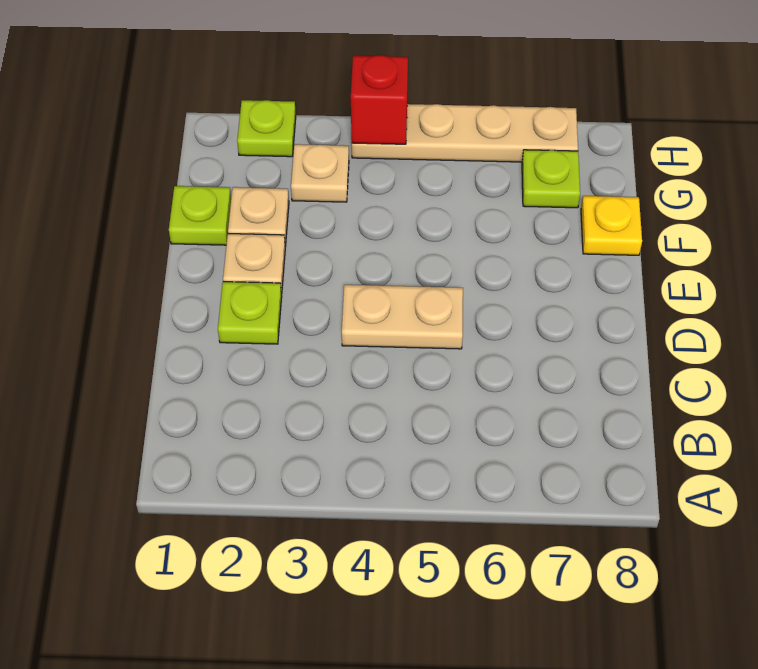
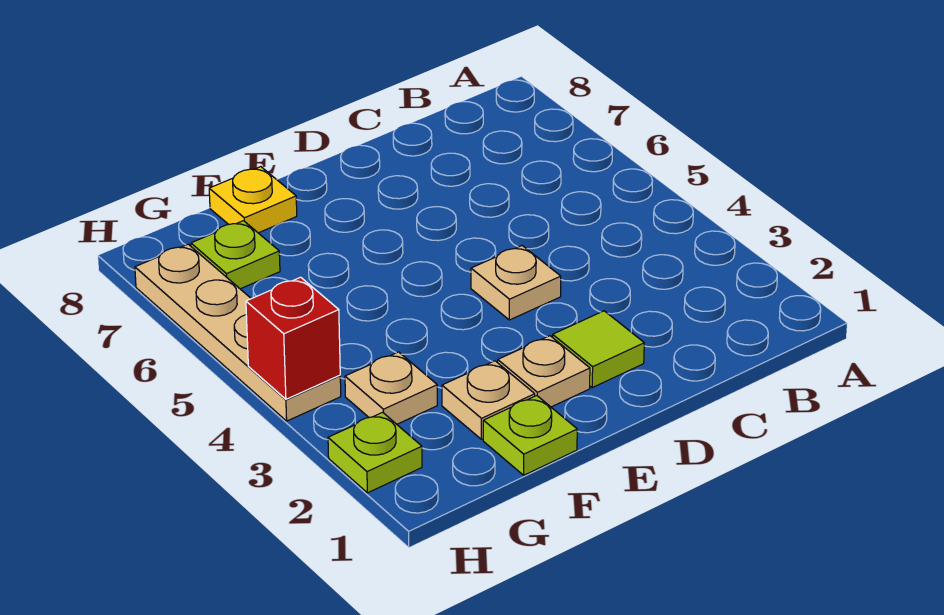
lime 1x1 plate [218,282,282,344] -> lime 1x1 tile [553,311,644,388]
tan 1x2 plate [342,285,463,349] -> tan 1x1 plate [471,246,561,320]

